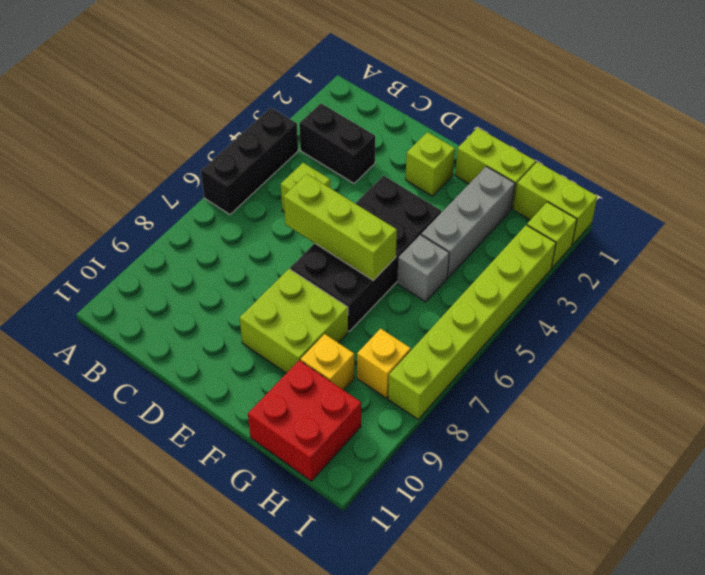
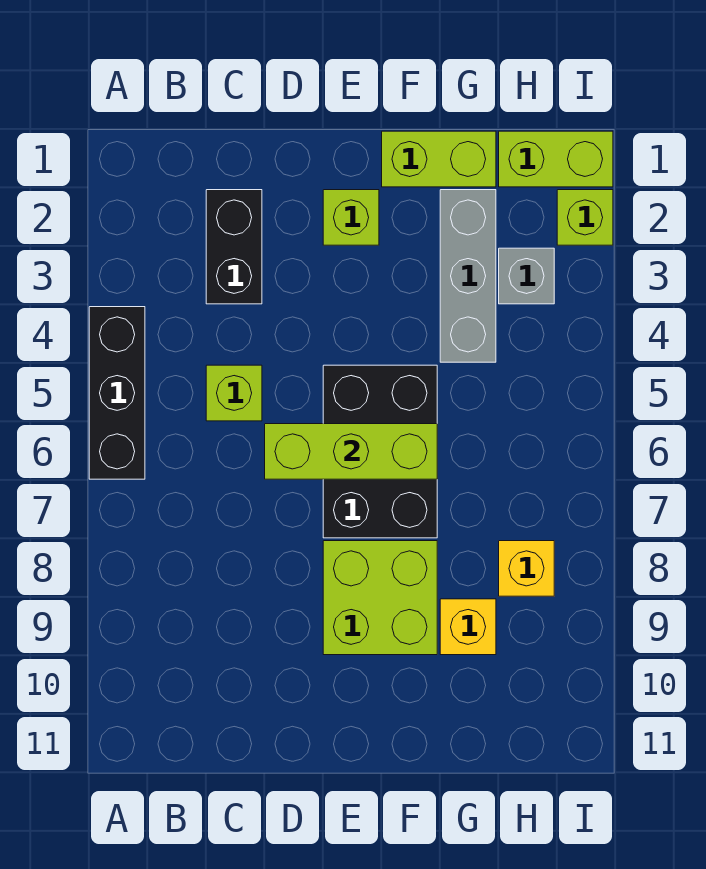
black 1x2 brick [299,104,375,183] -> black 1x2 brick turned to [206,190,262,304]
black 2x4 brick [290,176,441,331] -> black 2x3 brick [323,365,437,538]
grey 1x1 brick [397,235,449,302] -> grey 1x1 brick moved to [499,248,554,304]
red 2x2 brick [248,360,361,481] -> none
lime 1x6 brick [388,225,556,419] -> none

